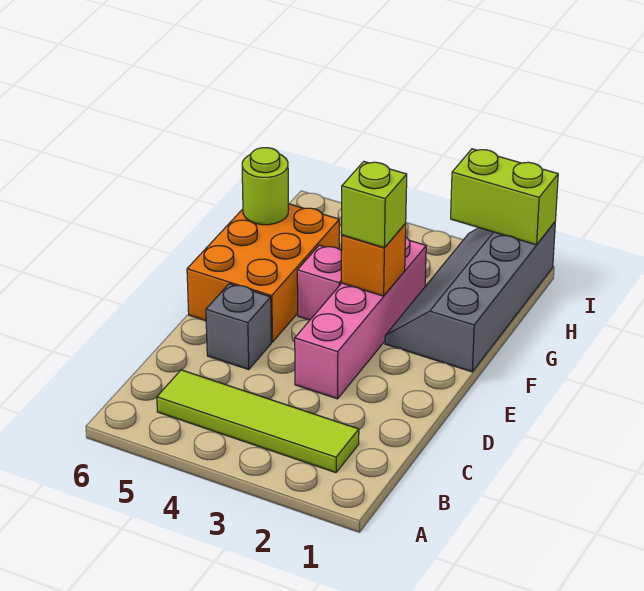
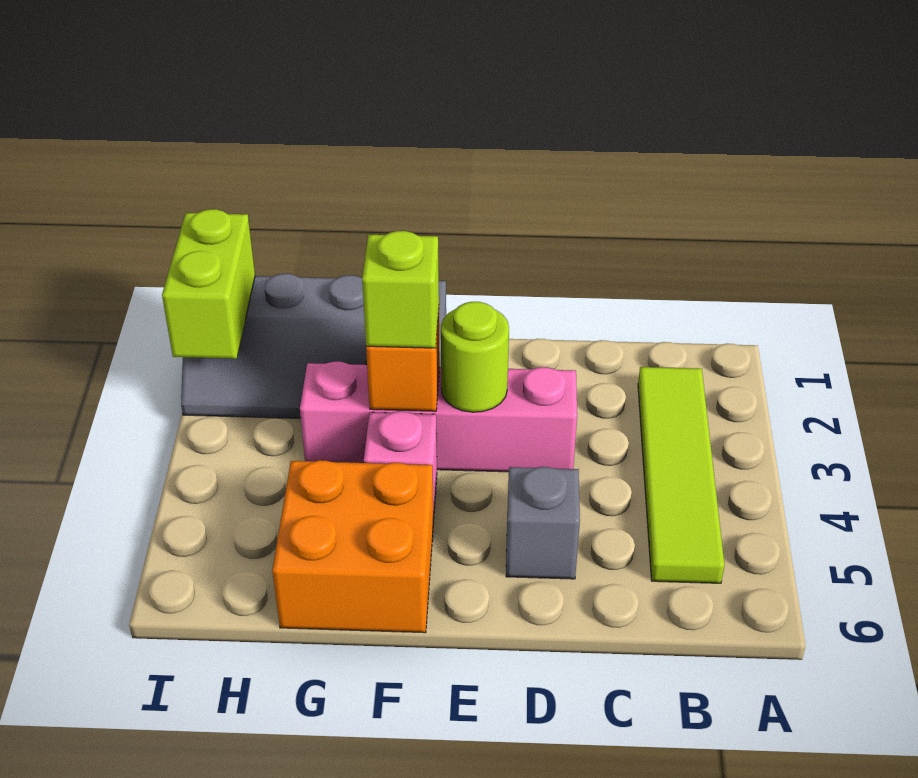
orange 2x3 brick [187,204,339,342] -> orange 2x2 brick [272,460,434,633]
lime 1x1 round brick [242,148,289,225] -> lime 1x1 round brick moved to [441,302,509,412]

